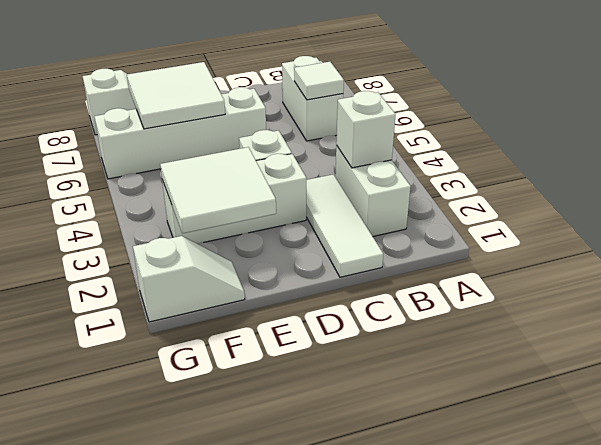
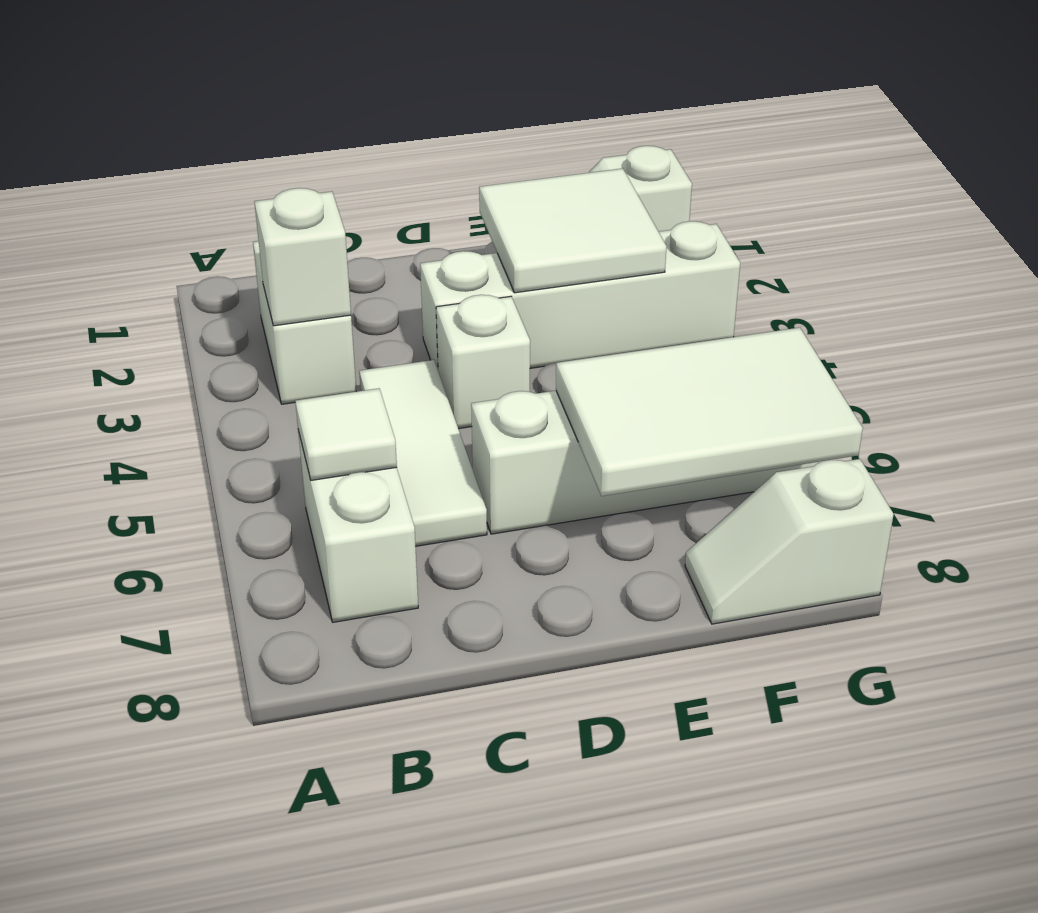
white 1x3 tile [306,174,383,277] -> white 1x3 tile moved to [359,360,487,546]
white 1x3 brick [162,154,306,244] -> white 1x4 brick [420,221,740,369]
white 2x2 tile [127,62,225,129] -> white 2x3 tile [556,328,863,496]

